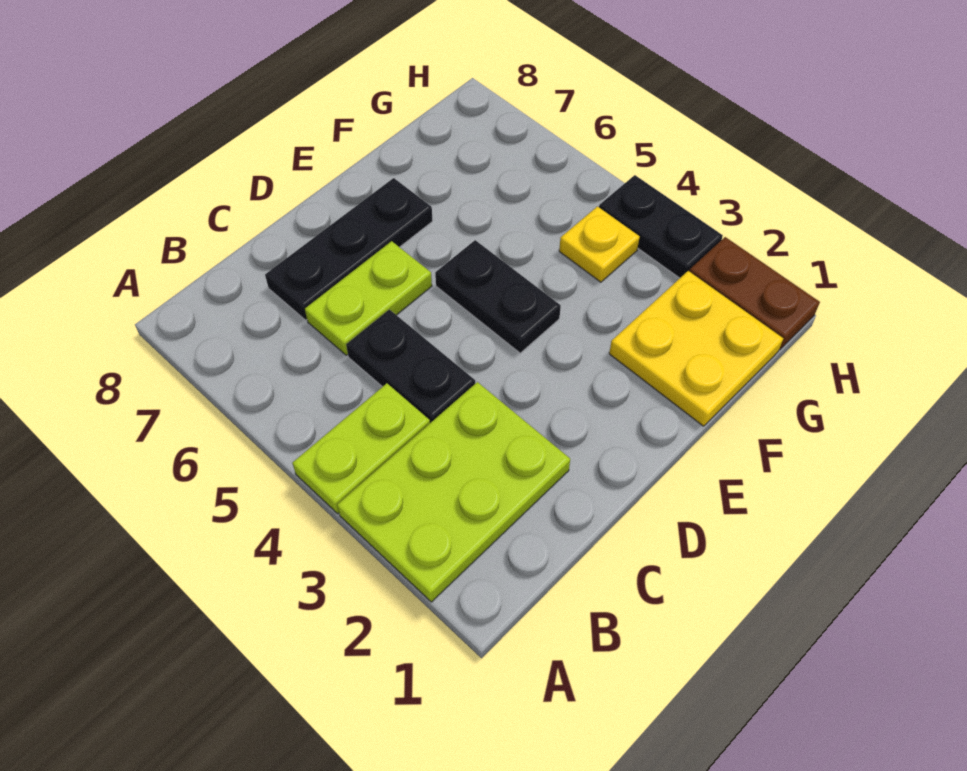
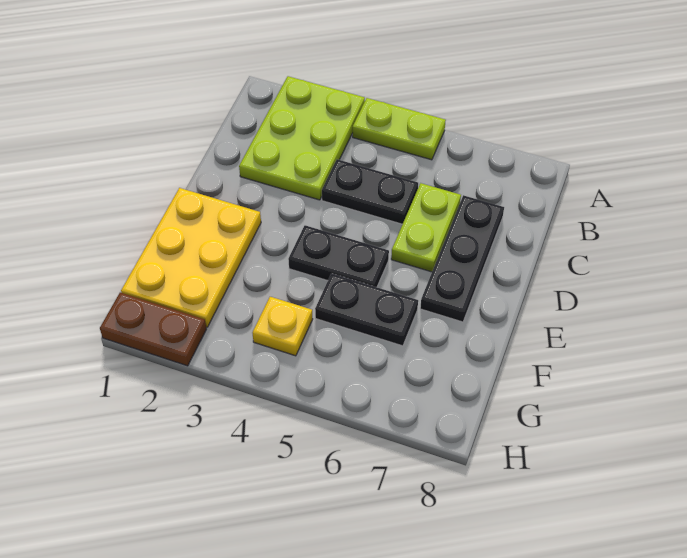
lime 1x2 plate [292,383,430,514] -> lime 1x2 plate turned to [353,98,446,160]
yellow 2x2 plate [609,271,783,426] -> yellow 2x3 plate [121,188,261,327]
black 1x2 plate [599,175,723,278] -> black 1x2 plate moved to [315,274,418,346]

